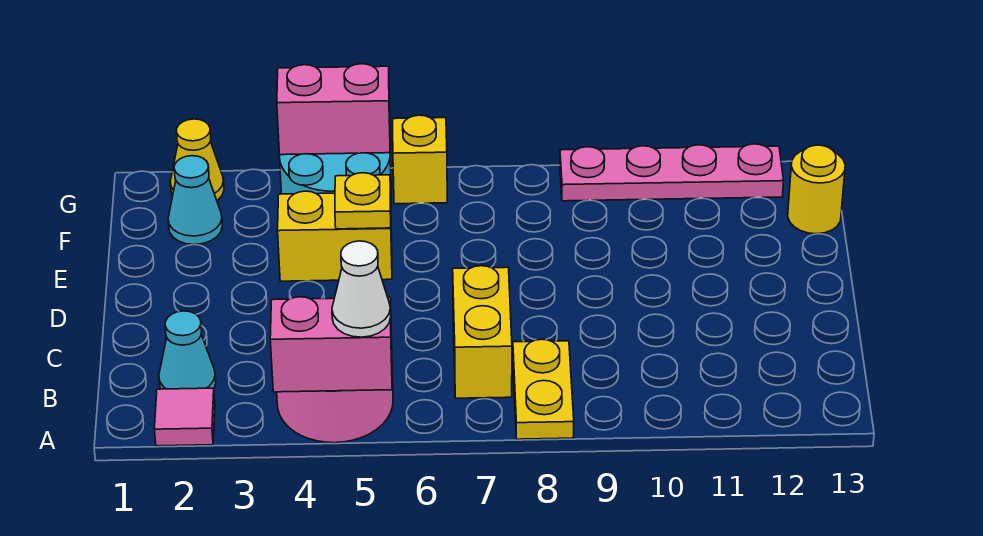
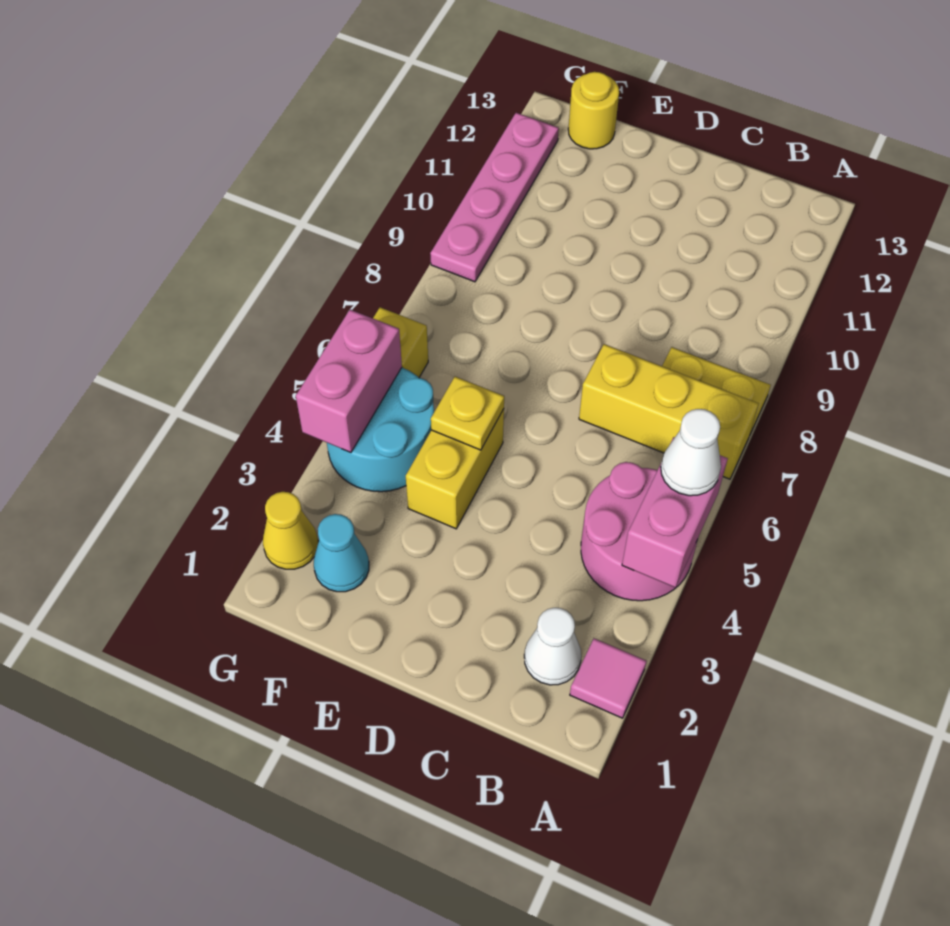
cyan 1x1 cone [159,311,216,389] -> white 1x1 cone [524,608,581,685]
yellow 1x2 brick [453,266,512,398] -> yellow 1x3 brick [579,344,758,479]

